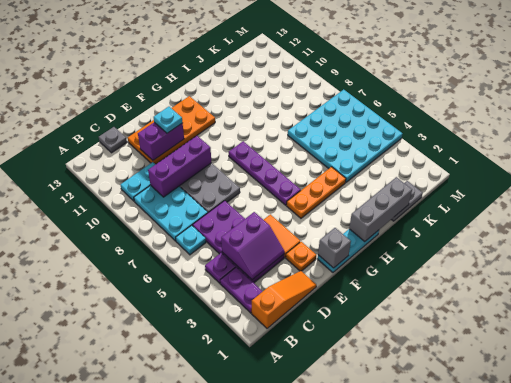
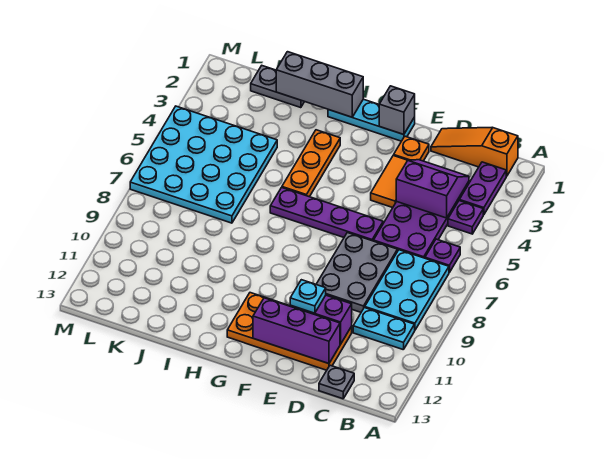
cyan 1x1 plate [176,225,206,255] -> purple 1x1 plate [425,239,460,273]
purple 1x3 brick [148,136,211,197] -> purple 1x3 brick moved to [253,298,340,364]
orange 1x3 plate [287,167,346,218] -> orange 1x3 plate turned to [282,130,340,197]
purple 1x4 plate [229,141,301,205] -> purple 1x4 plate turned to [270,188,383,241]

